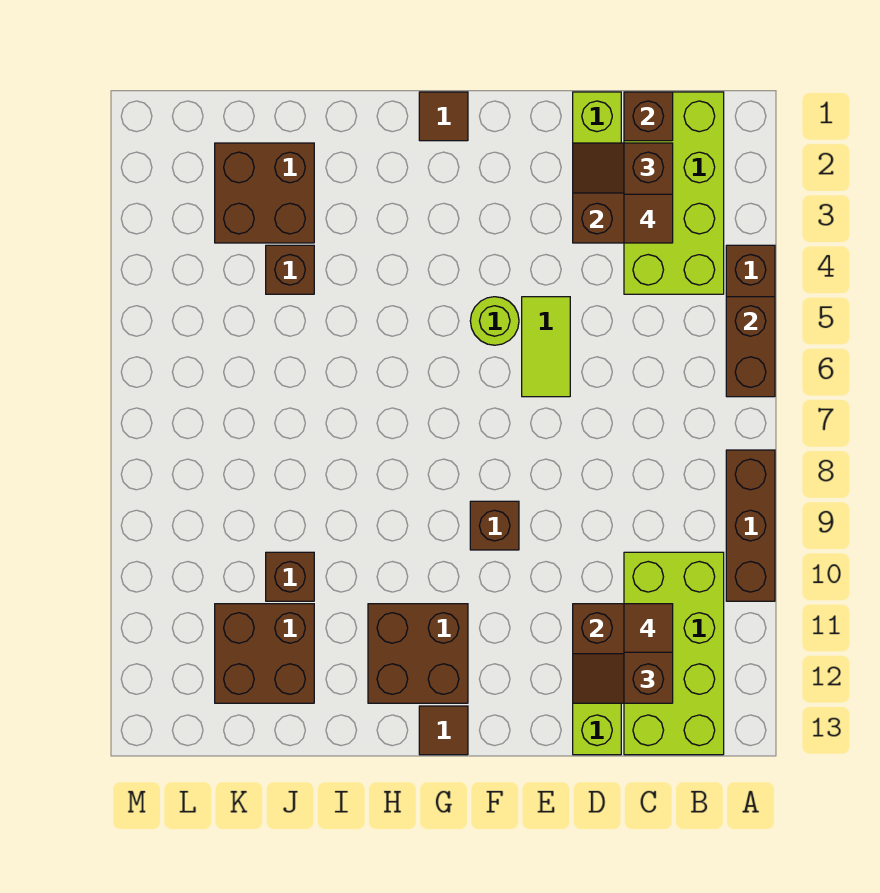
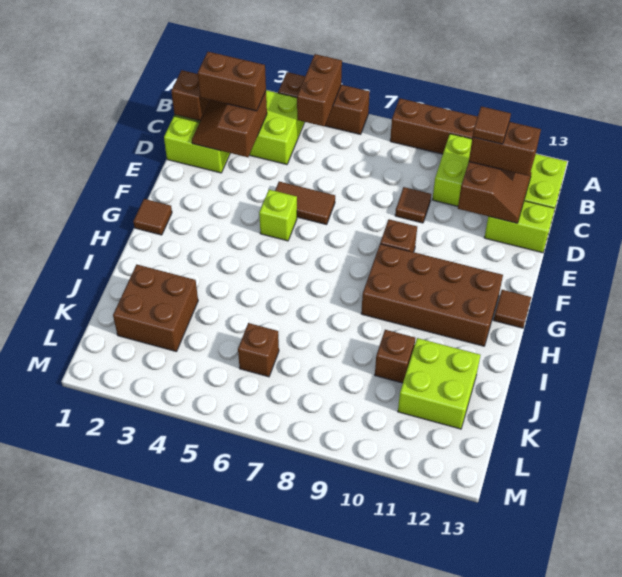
brown 1x2 brick [726,297,775,397] -> brown 1x2 brick turned to [297,54,342,126]
brown 1x1 tile [624,194,673,243] -> brown 1x1 tile moved to [395,187,431,223]
lime 1x2 tile [522,297,570,397] -> brown 1x2 tile [275,182,335,225]
lime 1x1 round brick [470,297,519,345] -> lime 1x1 brick [259,190,297,241]
brown 2x2 brick [368,604,468,703] -> brown 2x4 brick [361,244,503,346]
brown 1x1 brick [266,245,314,294] -> brown 1x1 brick moved to [238,323,279,377]
brown 2x2 brick [215,604,314,703] -> lime 2x2 brick [398,338,480,429]

